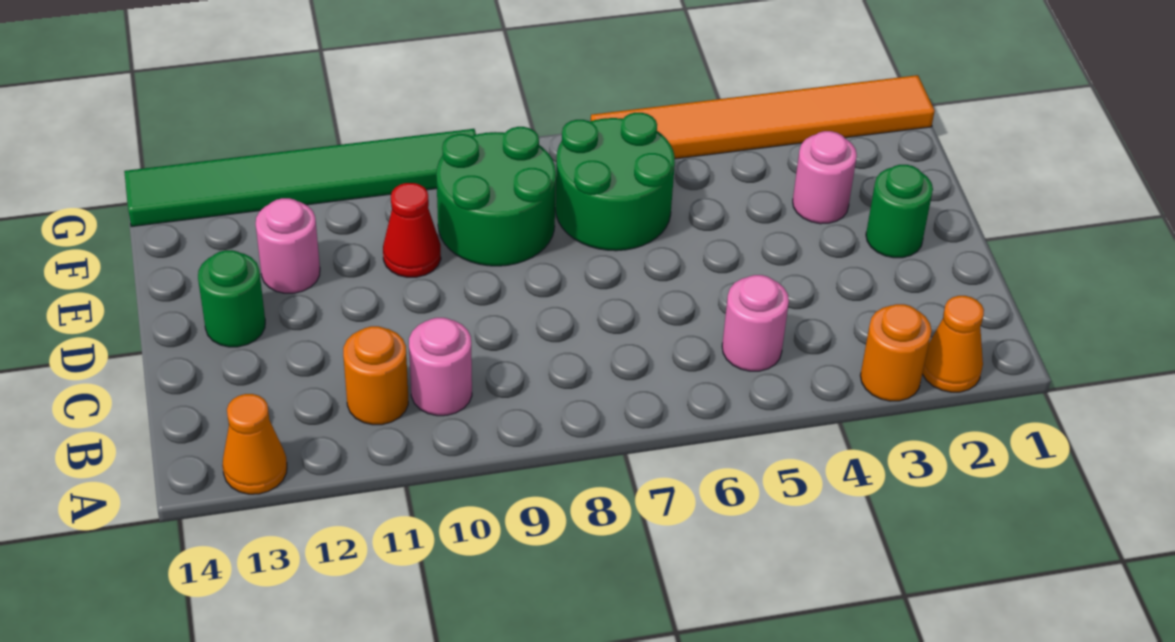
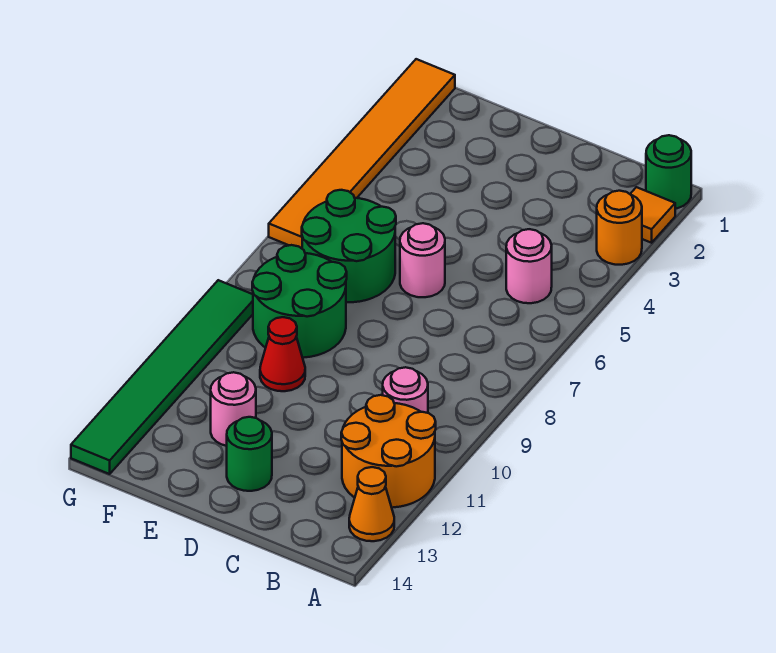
orange 1x1 cone [922,296,984,392] -> orange 1x1 tile [630,187,675,243]
orange 1x1 round brick [343,326,408,425] -> orange 2x2 round brick [341,395,436,508]
green 1x1 round brick [866,165,933,258] -> green 1x1 round brick moved to [646,135,691,209]
pink 1x1 round brick [793,131,857,224] -> pink 1x1 round brick moved to [400,223,445,297]

